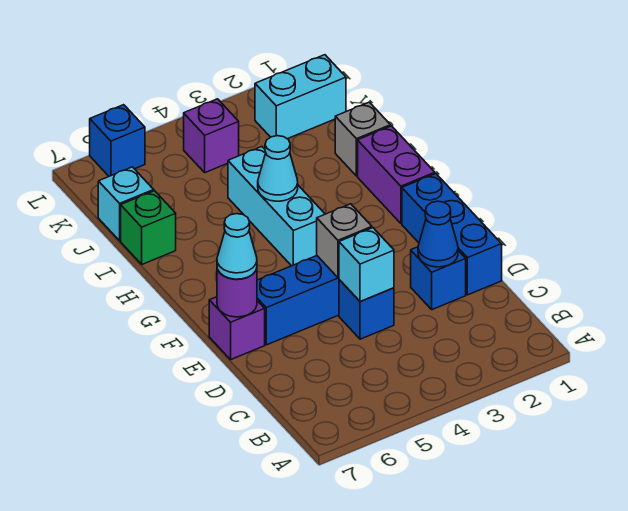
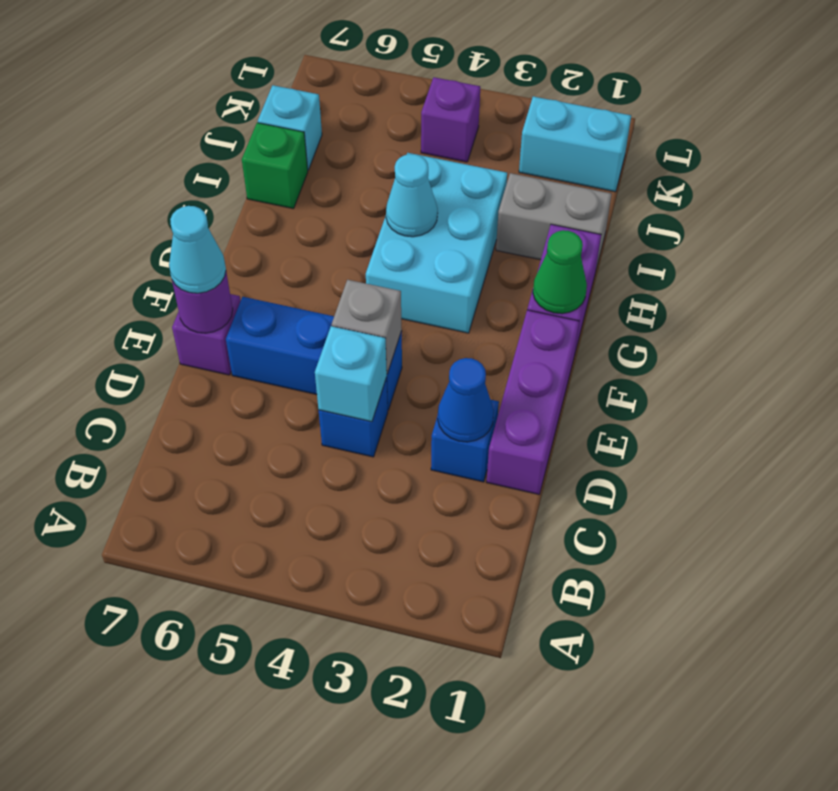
blue 1x3 brick [402,174,502,295] -> purple 1x3 brick [487,310,579,494]
none -> green 1x1 cone [533,230,587,314]
cyan 1x3 brick [228,147,325,266] -> cyan 2x3 brick [366,153,507,333]
grey 1x1 brick [335,102,391,176] -> grey 1x2 brick [496,173,611,268]
blue 1x1 brick [90,105,145,176] -> none

